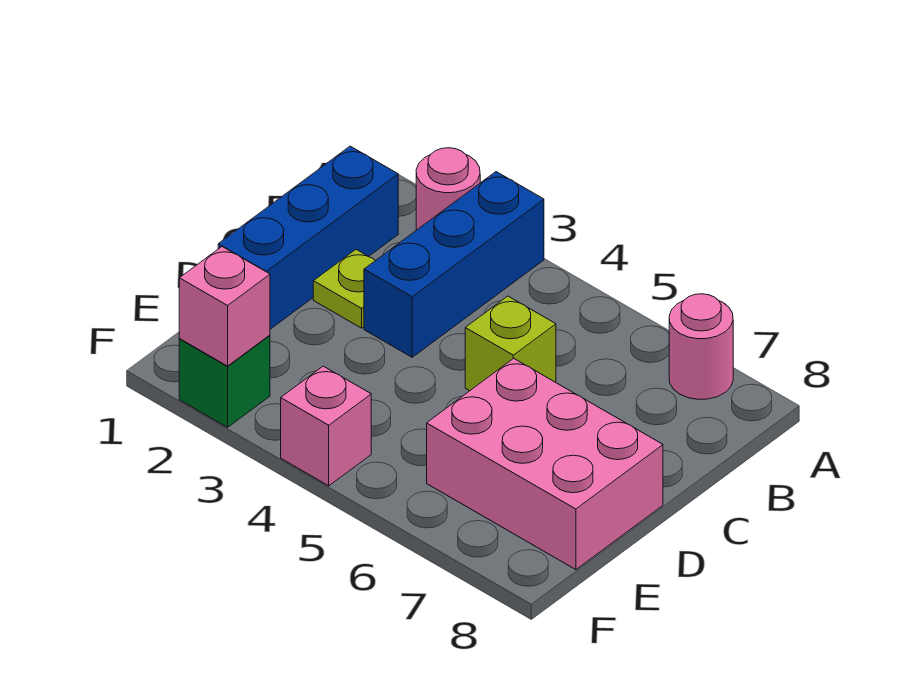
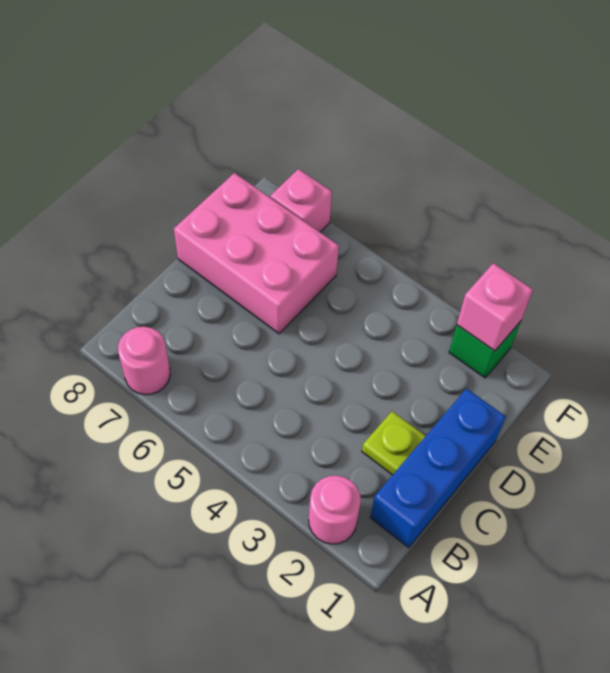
blue 1x3 brick [364,172,544,357] -> none
lime 1x1 brick [465,296,556,391] -> none
pink 1x1 brick [281,366,371,486] -> pink 1x1 brick moved to [270,169,332,232]

